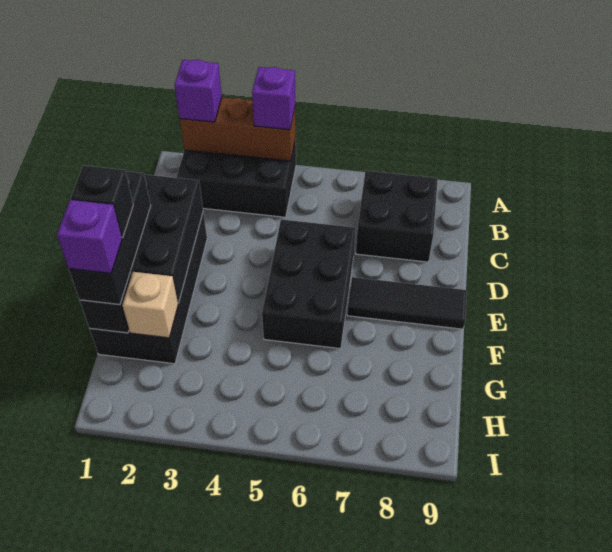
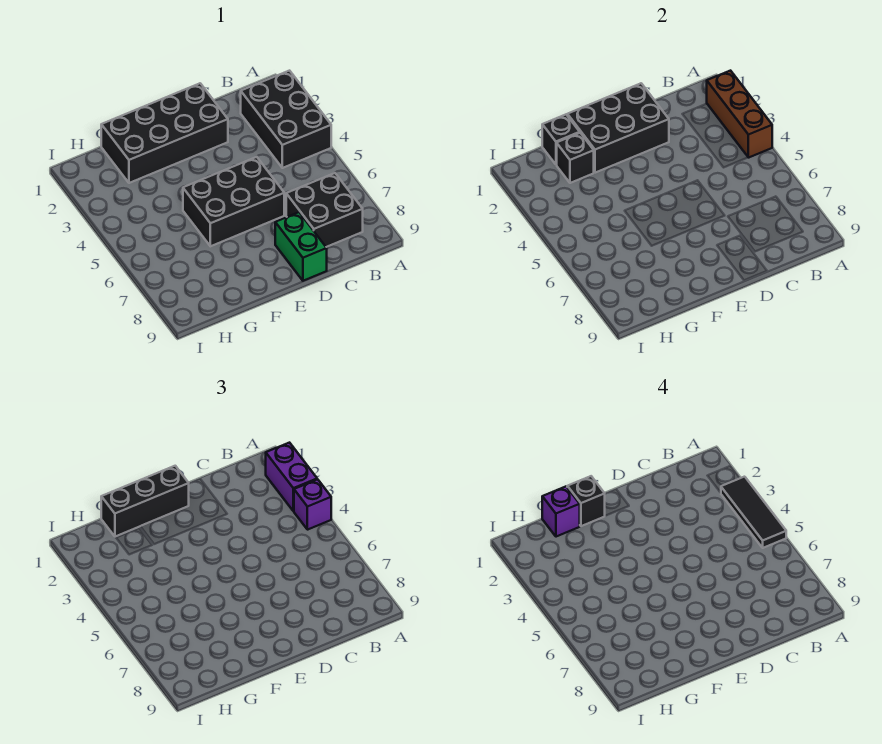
purple 1x1 brick [175,60,222,122] -> purple 1x2 brick [266,443,317,511]
none -> green 1x2 brick [275,212,327,281]
black 1x3 tile [347,277,467,329] -> black 1x3 tile moved to [721,477,786,548]
tan 1x1 brick [122,272,178,338] -> black 1x1 brick [556,133,594,183]

